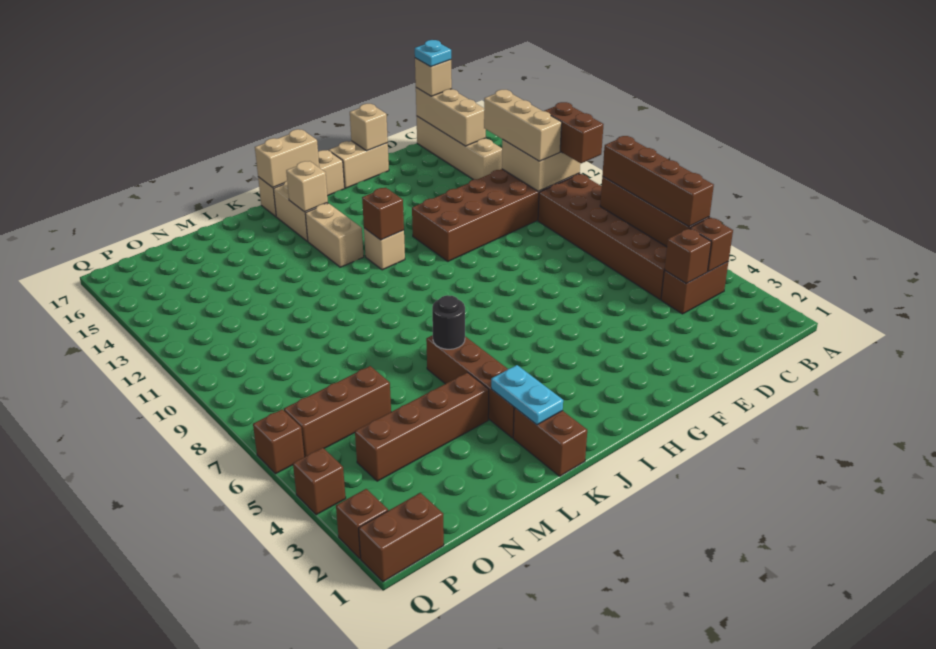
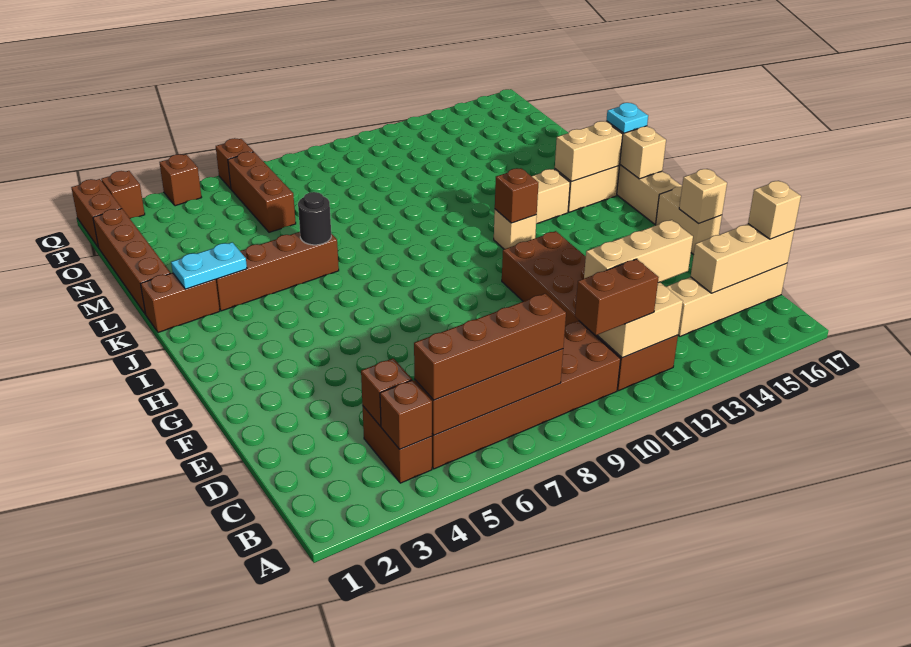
cyan 1x1 plate [415,40,451,67] -> cyan 1x1 plate moved to [606,103,648,133]
tan 1x1 brick [286,161,328,212] -> tan 1x2 brick [555,121,623,182]
brown 1x4 brick [355,373,489,481] -> brown 1x4 brick moved to [93,209,171,314]

